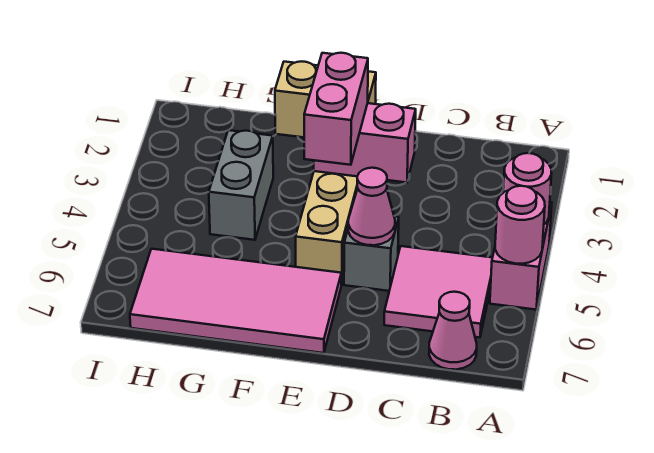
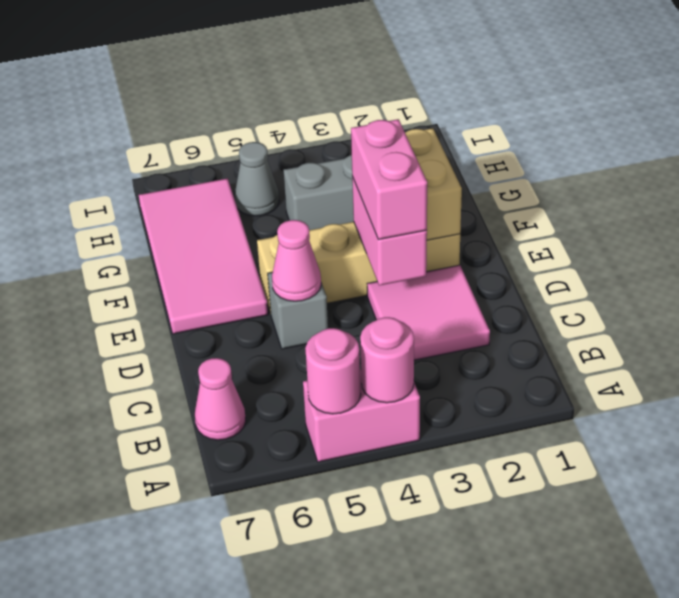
pink 2x2 tile [384,246,492,337] -> pink 2x2 tile moved to [367,265,490,360]
pink 1x2 brick [304,53,368,165] -> pink 1x2 brick turned to [351,119,427,240]
none -> grey 1x1 cone [235,142,279,216]

